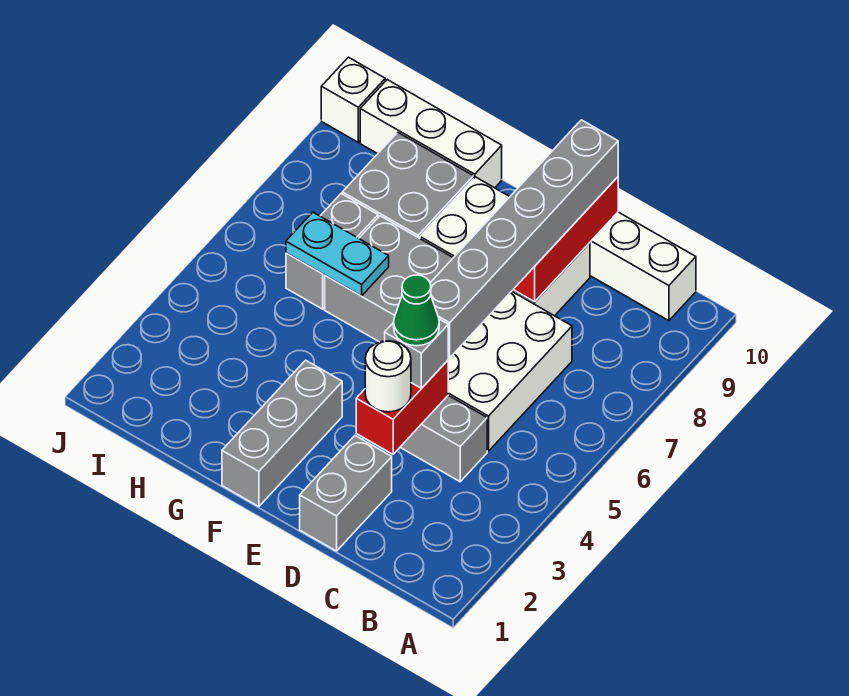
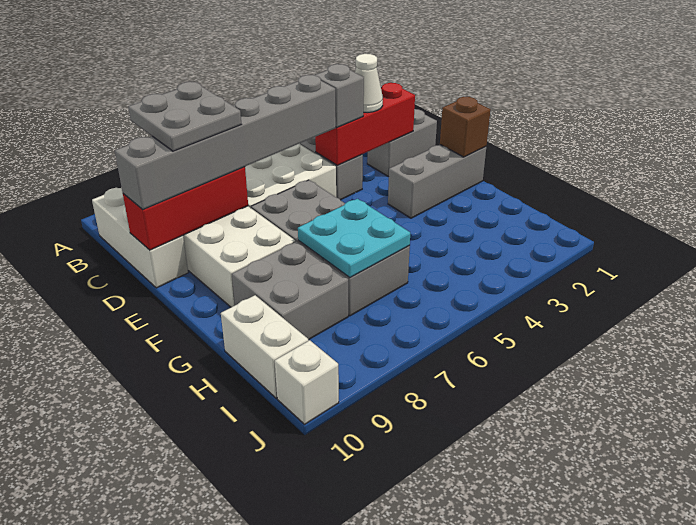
none -> grey 2x2 plate [128,82,241,151]
red 1x2 brick [356,360,448,454] -> red 1x3 brick [315,83,415,165]
white 1x1 round brick [365,341,411,412] -> white 1x1 cone [355,54,383,113]
green 1x1 cone [394,275,439,346] -> none
none -> brown 1x1 brick [440,97,491,157]
cyan 1x2 plate [286,212,389,296] -> cyan 2x2 plate [298,199,410,278]
white 1x3 brick [360,80,502,188] -> white 1x2 brick [221,295,309,398]

